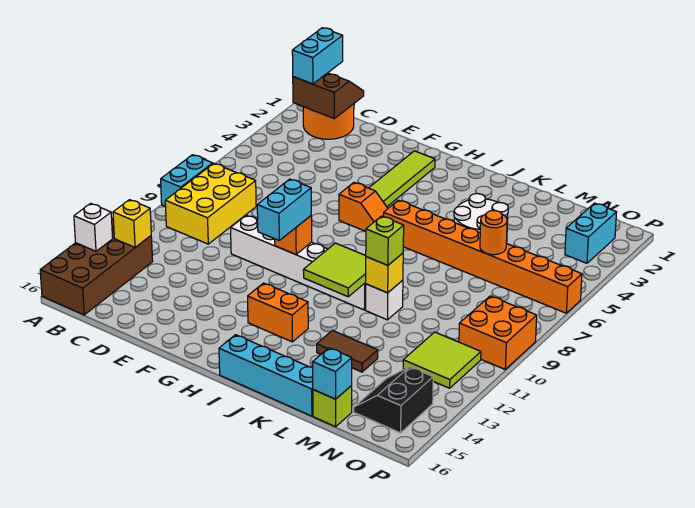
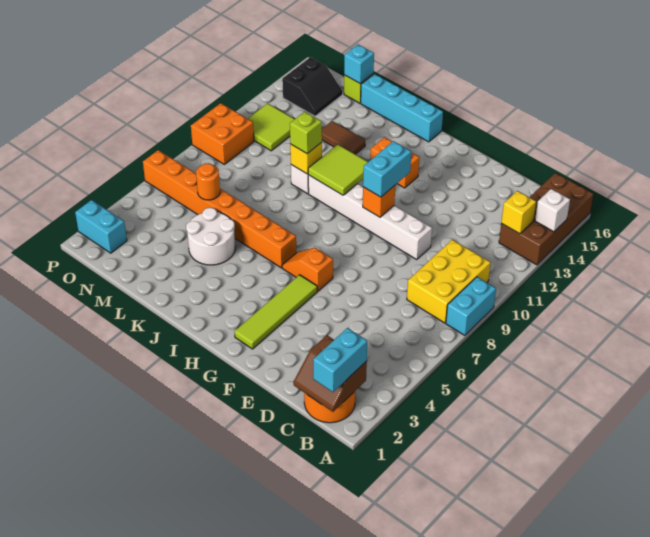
cyan 1x2 brick [565,203,617,263] -> cyan 1x2 brick turned to [75,200,127,253]

